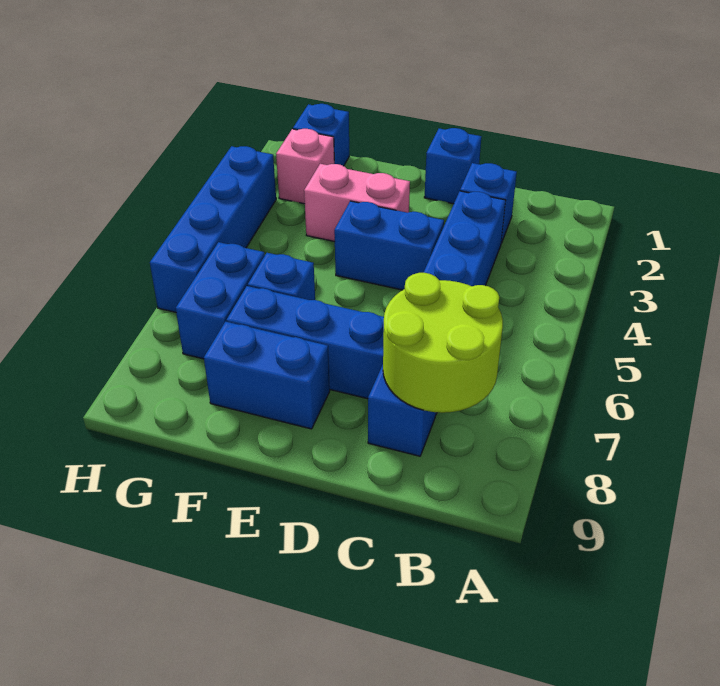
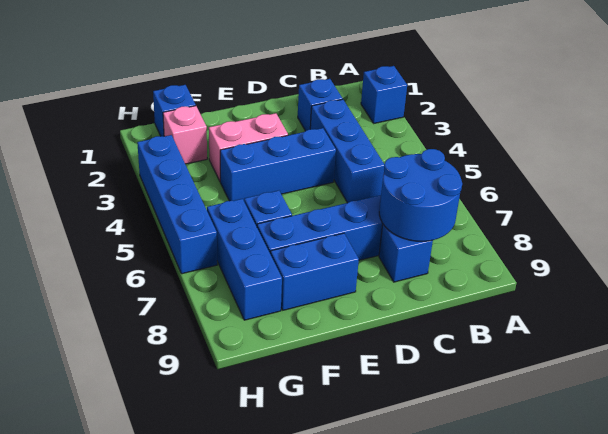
lime 2x2 round brick [383,273,503,413] -> blue 2x2 round brick [379,149,462,241]
blue 1x1 brick [424,128,481,204] -> blue 1x1 brick moved to [361,66,407,123]
blue 1x2 brick [334,201,444,290] -> blue 1x3 brick [220,128,336,201]
blue 1x2 brick [176,242,265,359] -> blue 1x3 brick [207,199,282,320]

